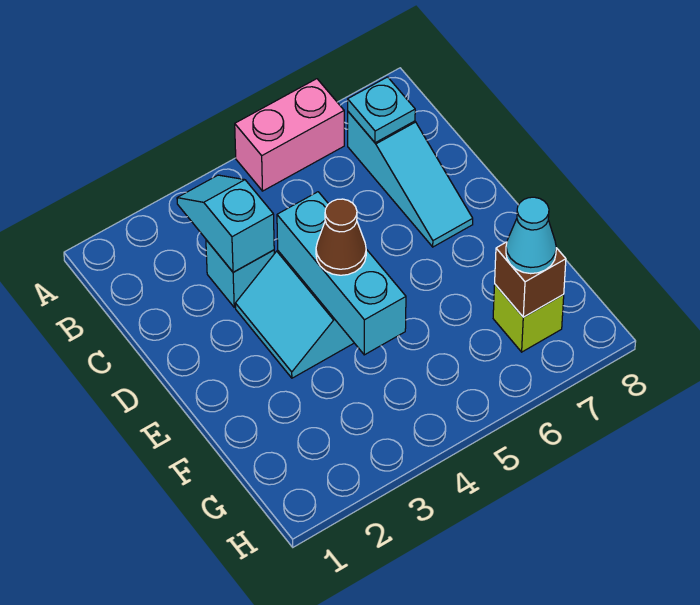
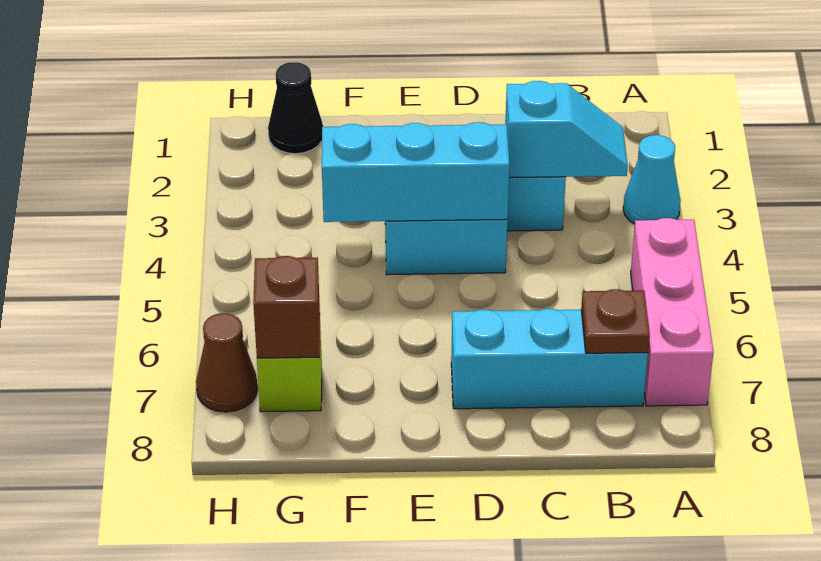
pink 1x2 brick [235,79,344,191] -> pink 1x3 brick [631,218,714,406]
cyan 1x3 slope [348,112,473,247] -> cyan 1x3 brick [451,309,648,409]
cyan 1x1 plate [348,77,415,143] -> brown 1x1 plate [581,289,650,353]
brown 1x1 cone [316,199,366,275] -> brown 1x1 cone moved to [196,313,258,412]
none -> black 1x1 cone [268,62,323,154]
cyan 1x1 cone [506,197,556,274] -> cyan 1x1 cone moved to [623,135,681,224]

